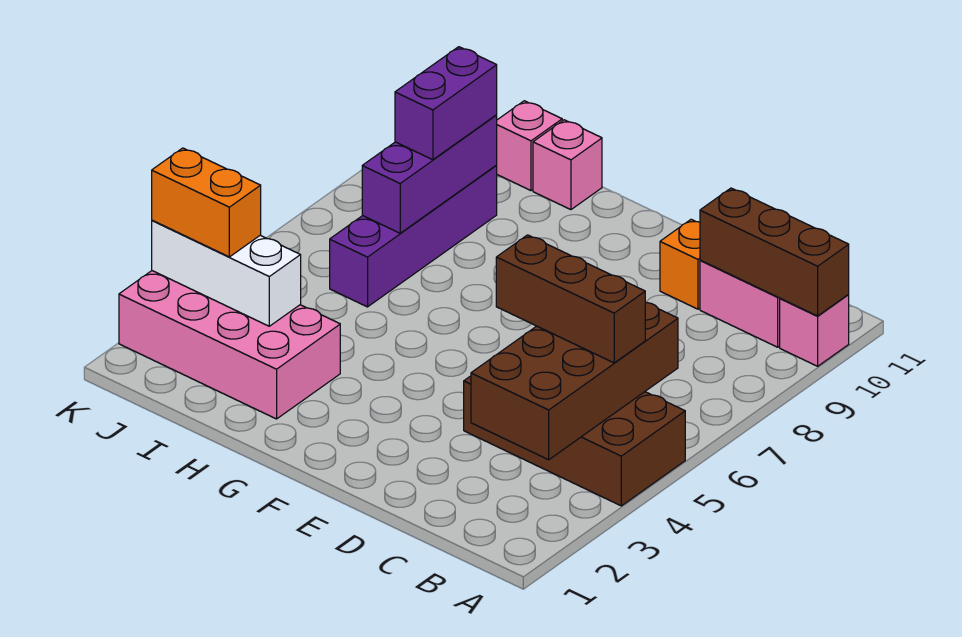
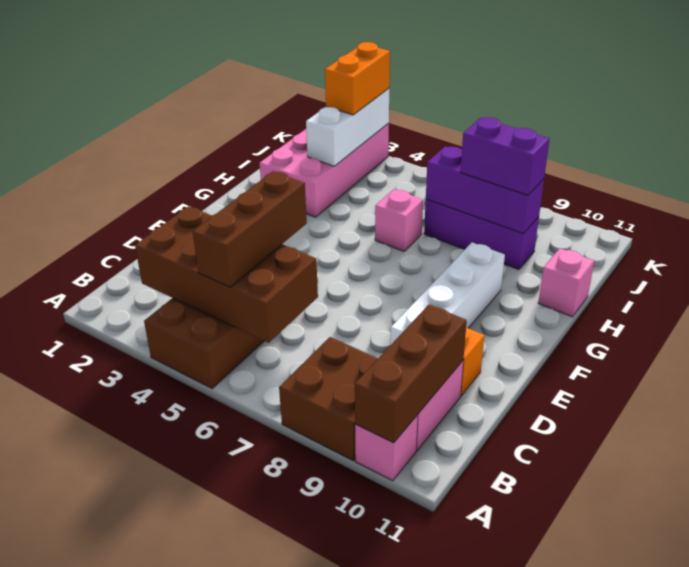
none -> brown 2x2 brick [279,337,378,461]
none -> white 1x4 brick [390,242,505,345]
purple 1x4 brick [330,166,497,307] -> purple 1x3 brick [424,199,539,270]
pink 1x1 brick [496,101,562,191] -> pink 1x1 brick moved to [375,189,423,251]

